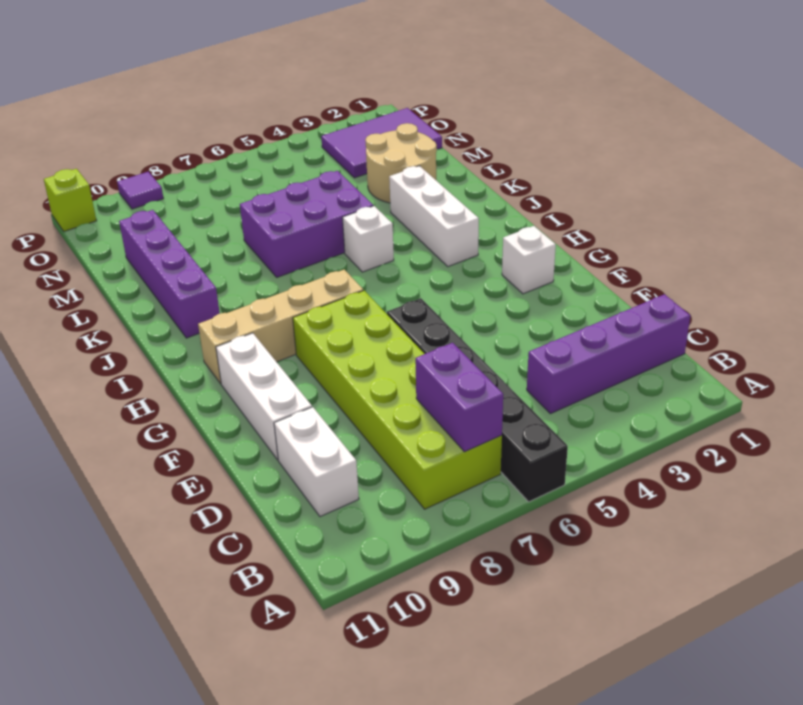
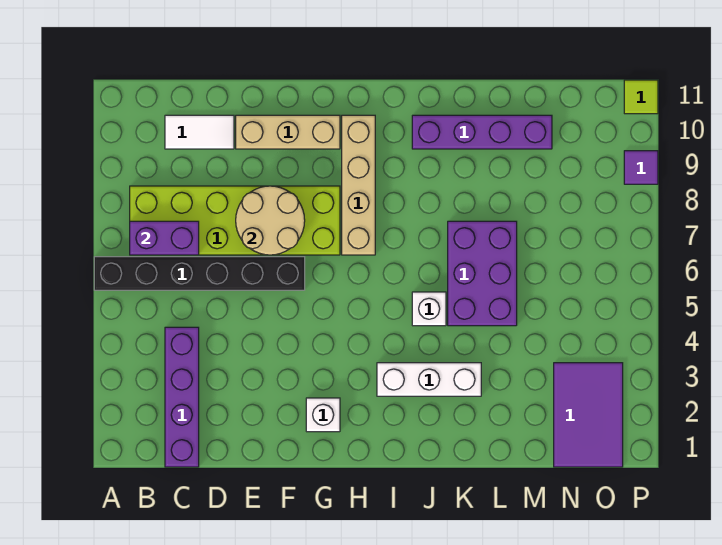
white 1x2 brick [274,407,359,517] -> white 1x2 tile [165,115,234,149]
white 1x3 brick [216,333,312,460] -> tan 1x3 brick [236,115,340,149]
tan 2x2 round brick [365,123,437,203] -> tan 2x2 round brick moved to [236,186,305,255]
lime 1x1 brick [44,169,97,231] -> lime 1x1 tile [624,80,658,114]

